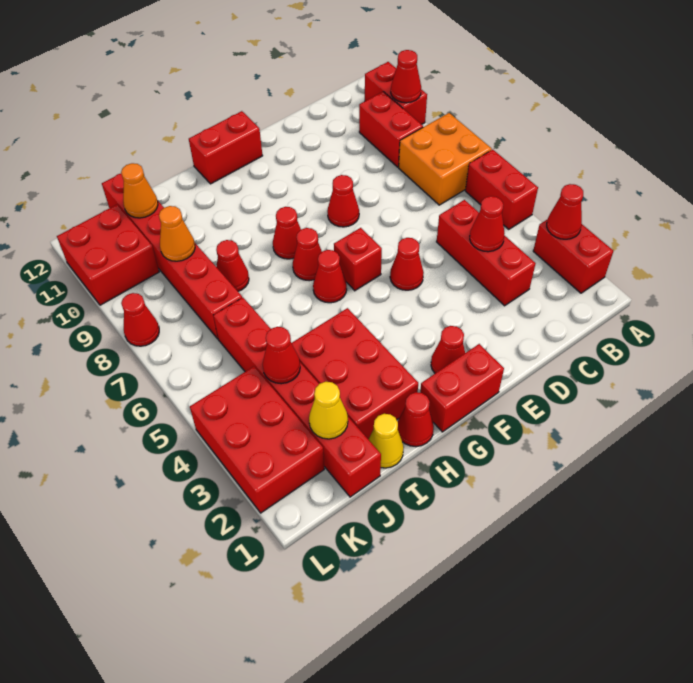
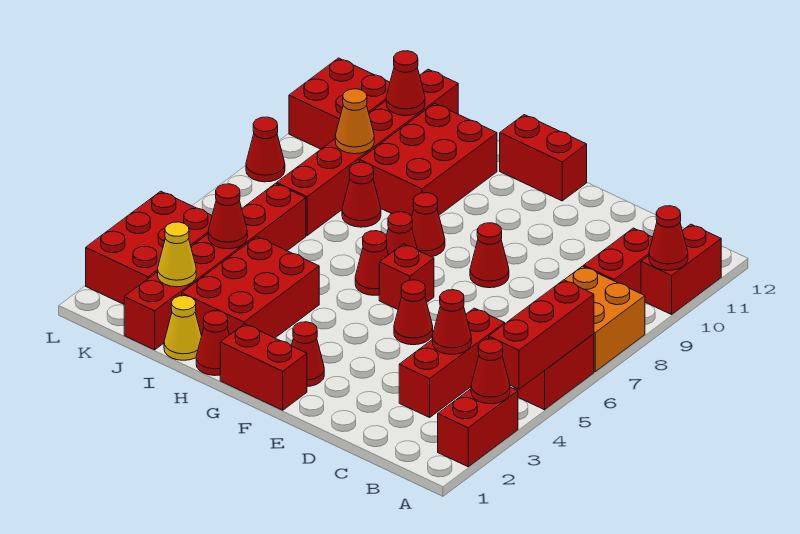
none -> red 1x3 brick [489,280,594,389]
none -> red 2x3 brick [360,103,497,216]
orange 1x1 cone [121,163,158,218] -> red 1x1 cone [386,51,425,116]

